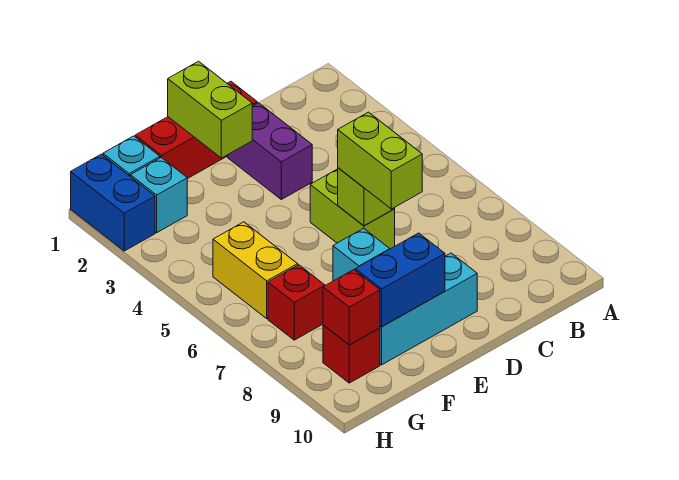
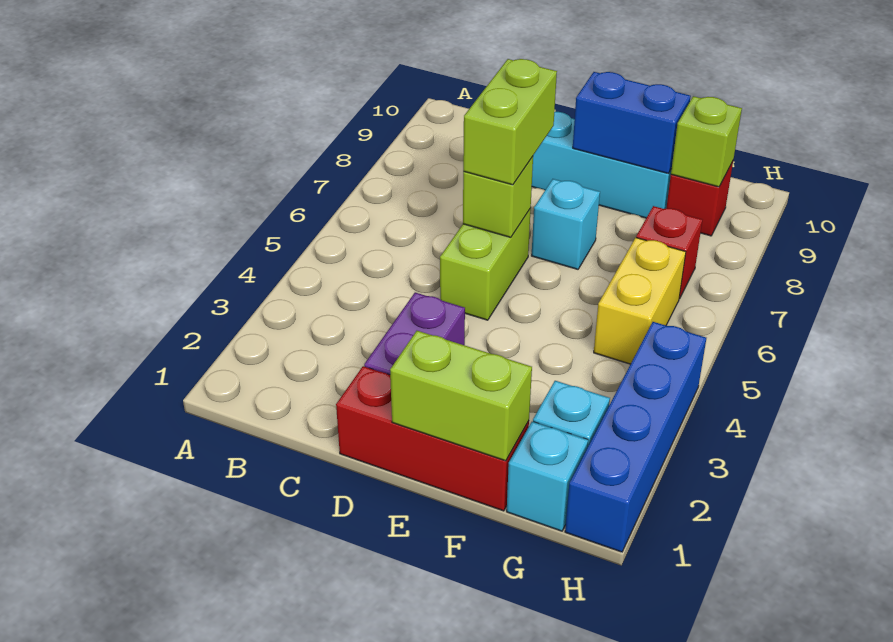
lime 1x2 brick [168,61,252,158] -> lime 1x2 brick turned to [390,331,532,461]
red 1x1 brick [323,270,380,345] -> lime 1x1 brick [671,96,742,187]
blue 1x2 brick [71,154,155,251] -> blue 1x4 brick [565,322,706,552]

